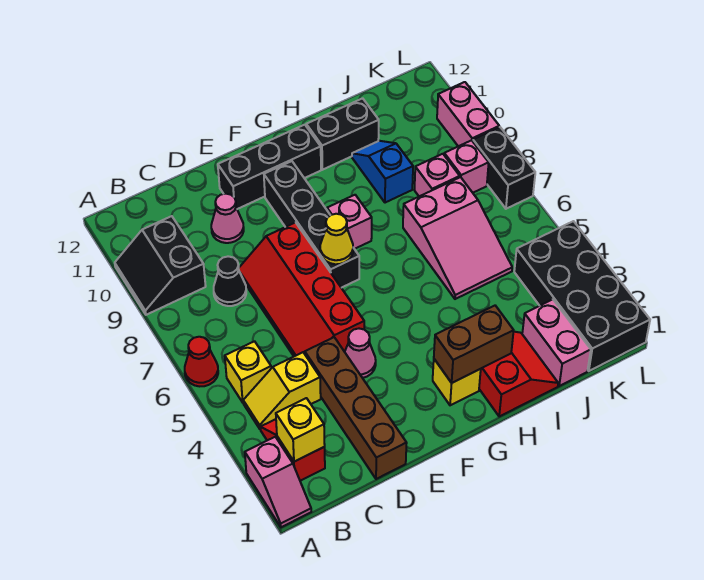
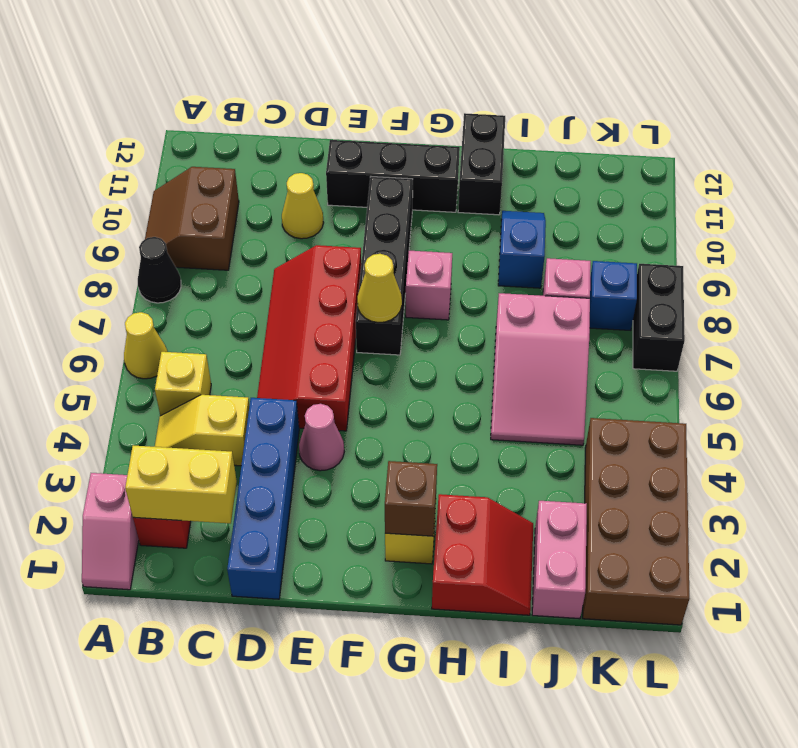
red 1x1 cone [185,337,218,386] -> yellow 1x1 cone [124,312,168,379]
black 2x2 slope [115,216,206,315] -> brown 2x2 slope [145,167,239,270]
yellow 1x1 brick [276,398,325,462] -> yellow 1x2 brick [125,445,237,524]
black 1x1 cone [214,256,246,306] -> black 1x1 cone moved to [138,237,181,303]
brown 1x4 brick [305,337,407,479] -> blue 1x4 brick [227,398,299,599]
pink 1x1 cone [211,194,244,243] -> yellow 1x1 cone [282,173,324,239]
brown 1x2 brick [434,306,514,383] -> brown 1x1 brick [385,461,437,536]
black 1x2 brick [306,98,379,170] -> black 1x2 brick turned to [458,113,505,215]
black 2x4 brick [514,221,650,371] -> brown 2x4 brick [583,418,689,625]
pink 1x1 brick [444,140,489,193] -> blue 1x1 brick [590,261,637,330]
pink 1x2 brick [437,82,499,146] -> none

